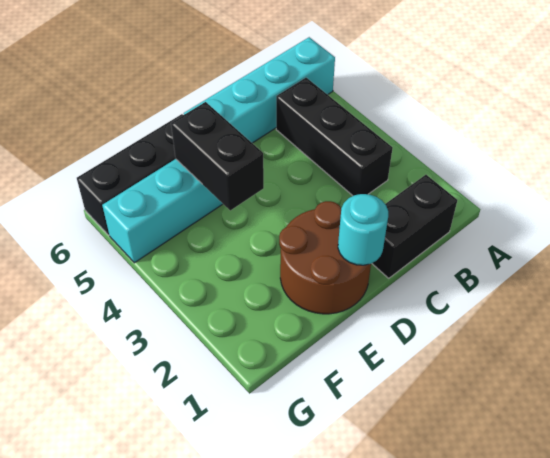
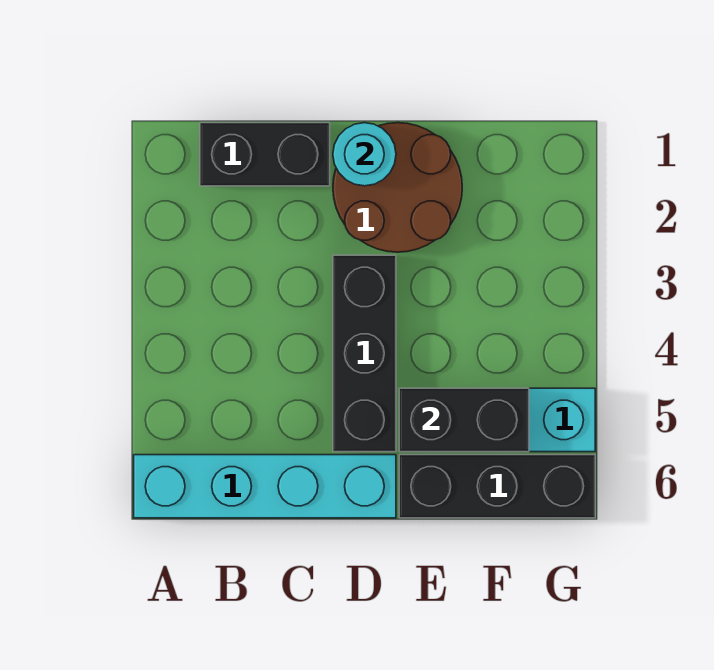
black 1x3 brick [276,78,393,196] -> black 1x3 brick moved to [333,255,396,452]
black 1x2 brick [171,102,264,210] -> black 1x2 brick turned to [399,388,529,452]

